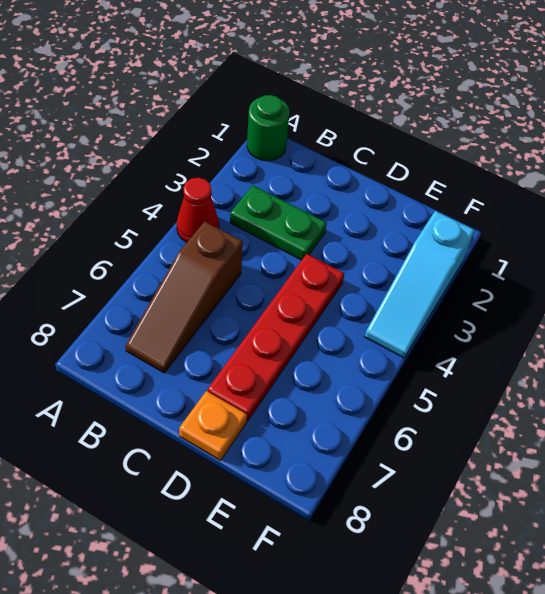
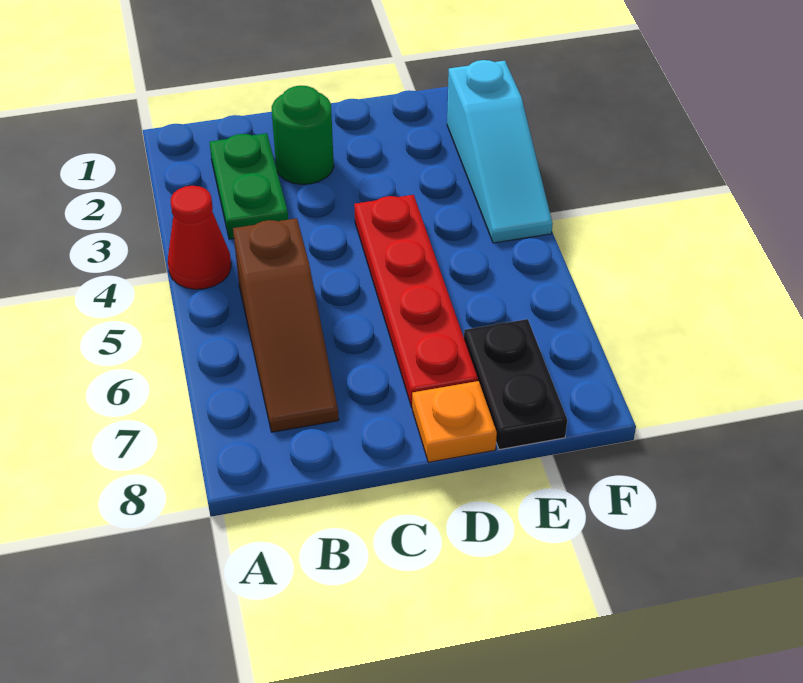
green 1x1 round brick [247,95,290,161] -> green 1x1 round brick moved to [272,86,334,184]
green 1x2 plate [230,185,327,260] -> green 1x2 plate turned to [209,133,288,239]
none -> black 1x2 plate [464,319,567,450]

